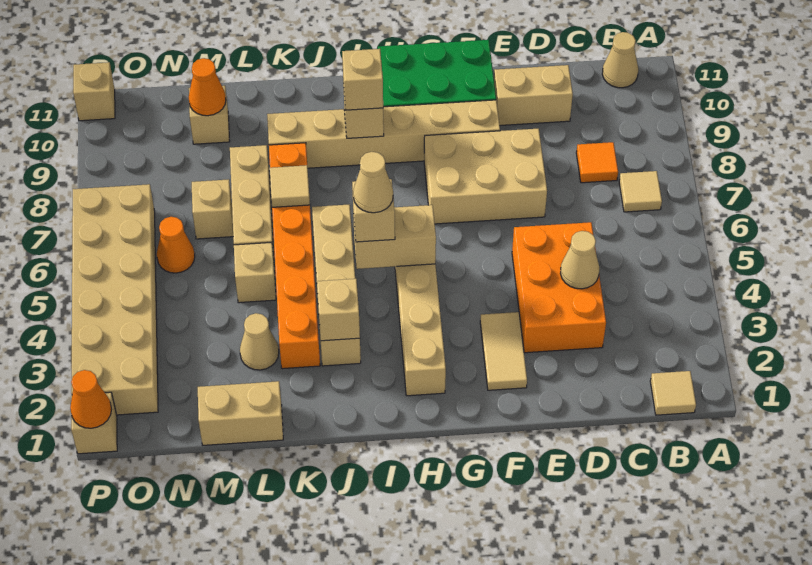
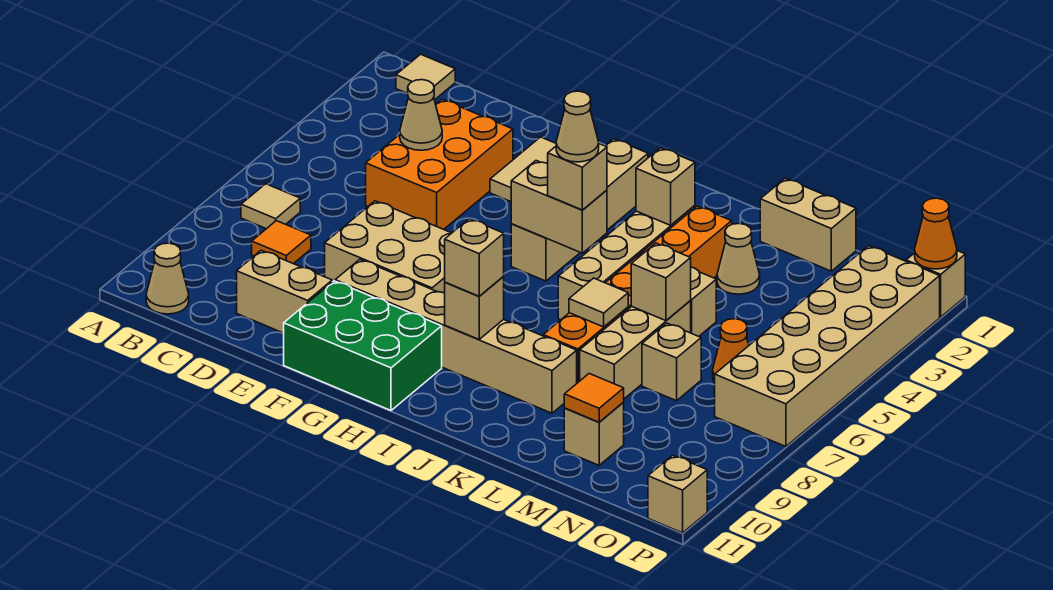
none -> tan 1x1 brick [631,243,691,321]
orange 1x1 cone [189,58,226,116] -> orange 1x1 tile [564,374,624,422]

